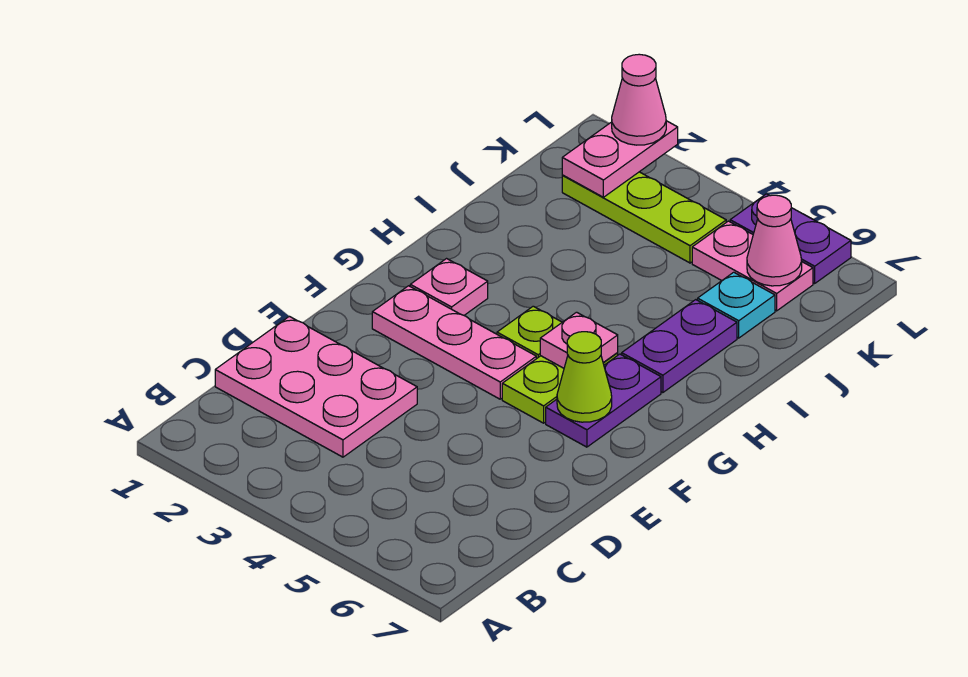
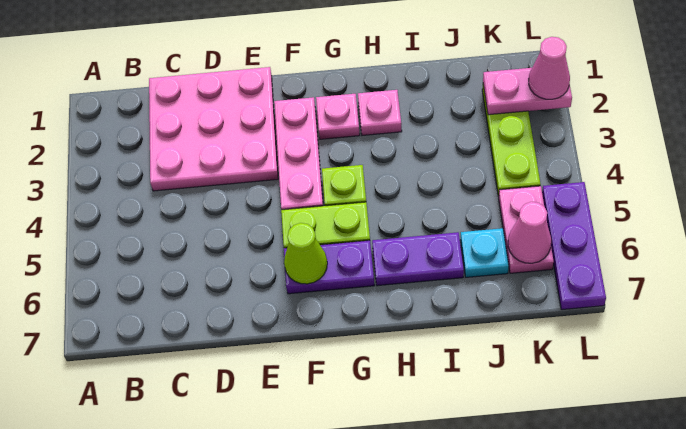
pink 2x3 plate [215,316,417,457] -> pink 3x3 plate [149,67,278,191]
pink 1x1 plate [540,312,618,368] -> pink 1x1 plate moved to [358,90,402,135]
purple 1x2 plate [730,194,851,283] -> purple 1x3 plate [542,182,606,310]

